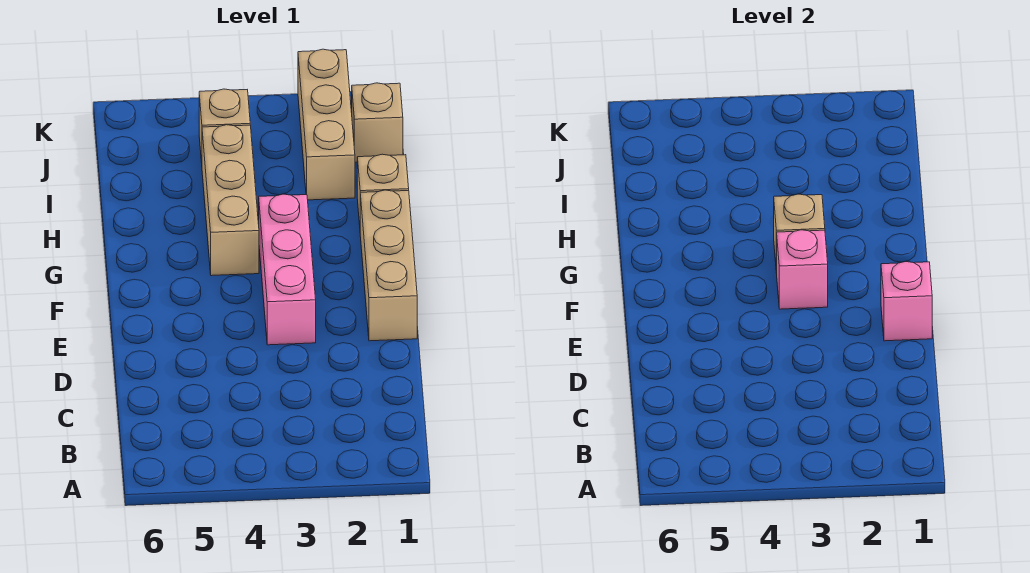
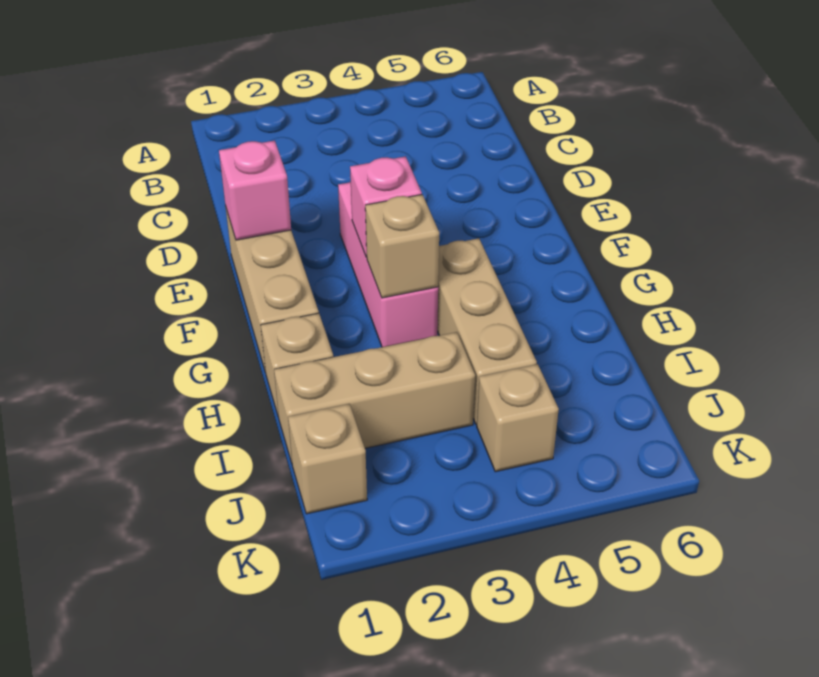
tan 1x3 brick [298,49,355,200] -> tan 1x3 brick turned to [274,332,475,463]

